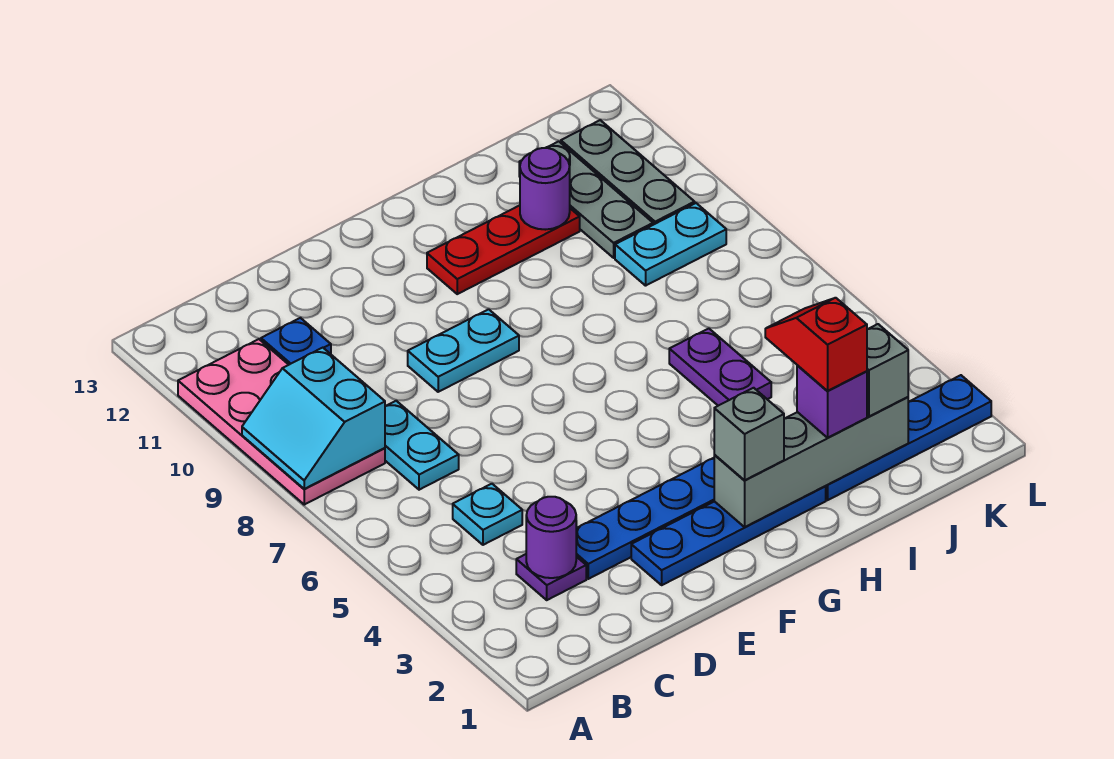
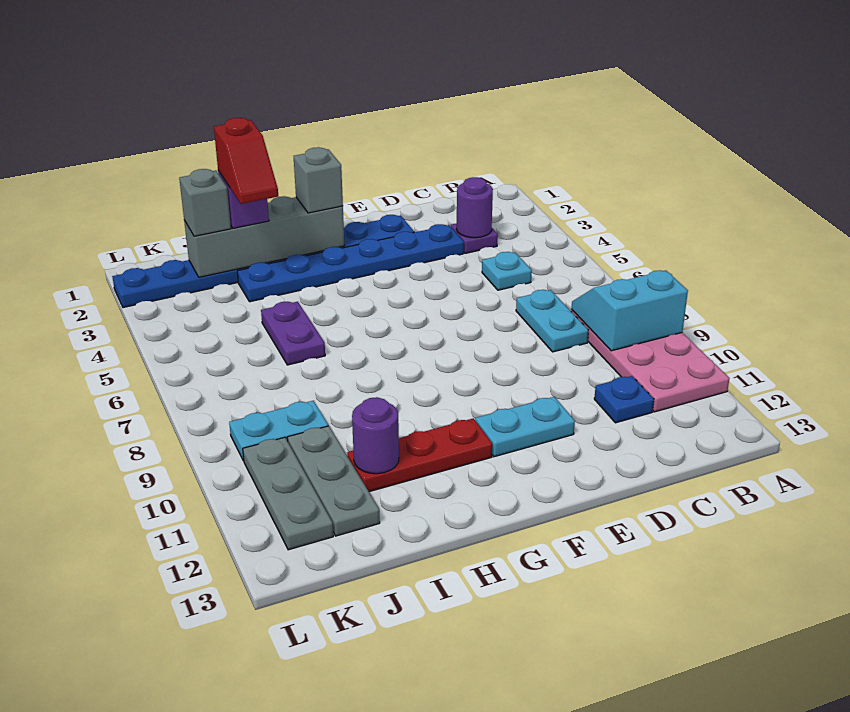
cyan 2x2 slope [242,348,385,489] -> cyan 2x2 slope turned to [571,270,688,351]
cyan 1x2 plate [408,309,519,392] -> cyan 1x2 plate moved to [475,397,575,457]

